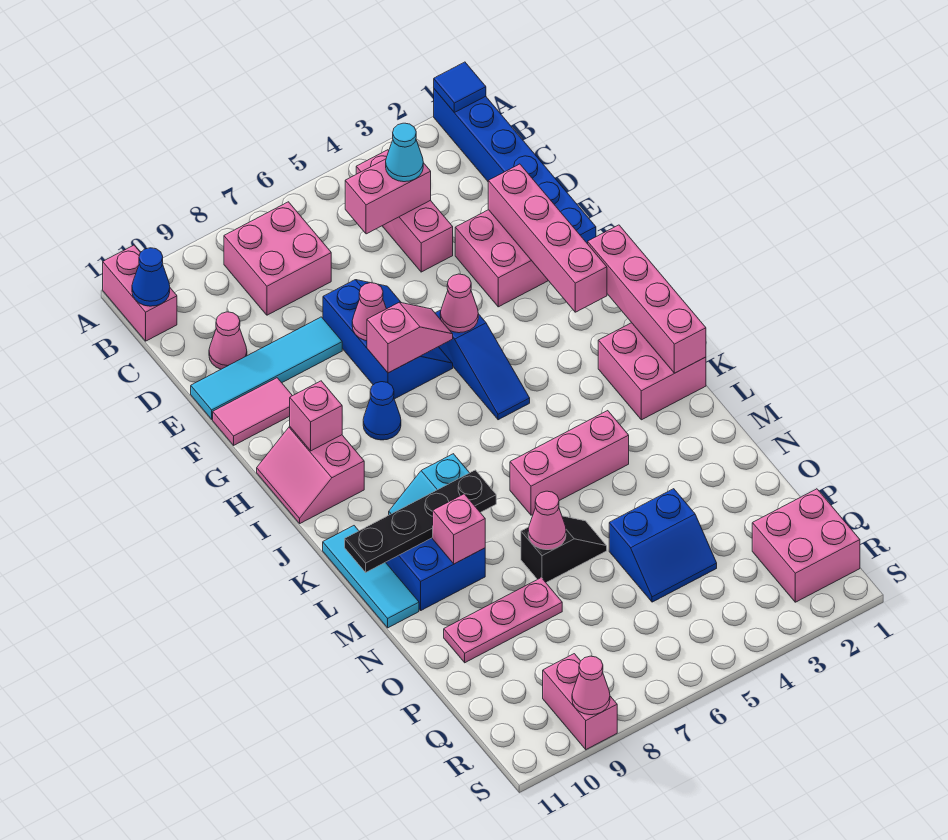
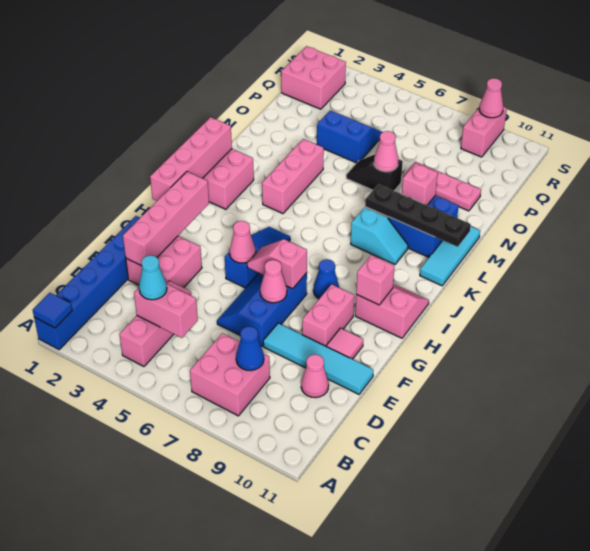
pink 1x2 brick [103,245,177,341] -> pink 1x2 brick moved to [302,284,354,346]
blue 1x1 cone [132,248,170,306] -> blue 1x1 cone moved to [236,326,264,371]
pink 1x2 tile [213,378,292,445] -> pink 1x1 tile [326,328,363,359]
pink 2x2 slope [257,427,364,523] -> pink 2x2 slope turned to [355,284,429,338]
pink 1x3 brick [510,411,629,515] -> pink 1x3 brick turned to [262,139,324,214]

